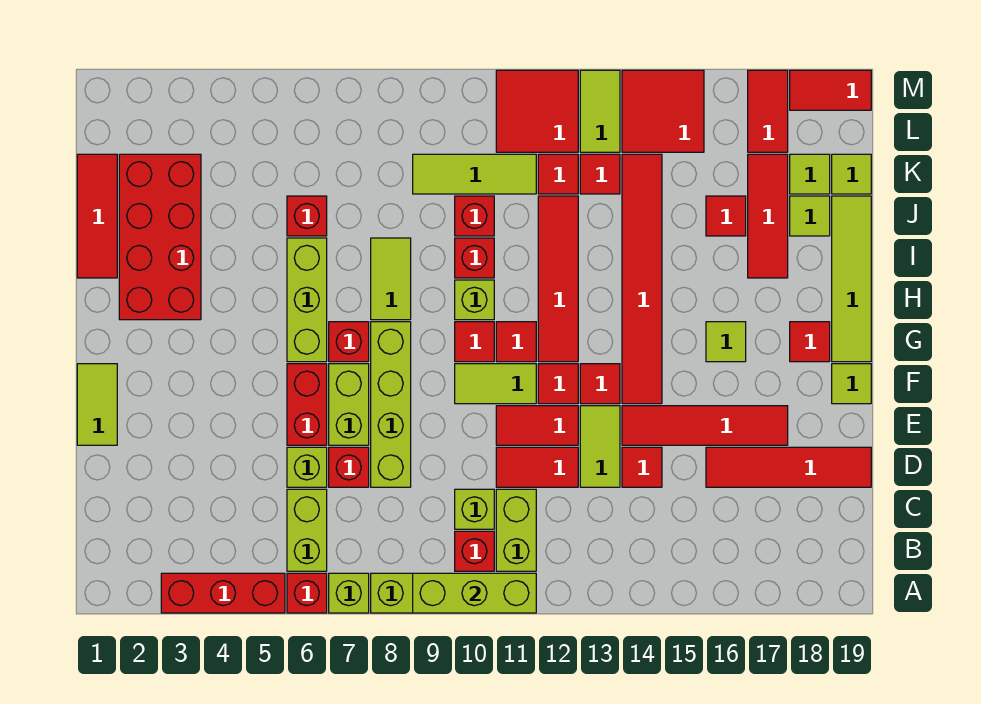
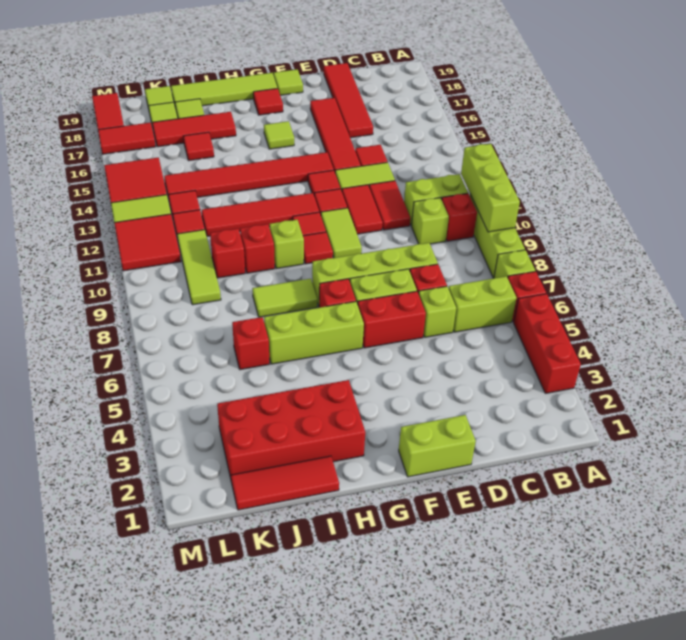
lime 1x2 tile [77,364,117,445] -> lime 1x2 brick [399,415,476,477]

